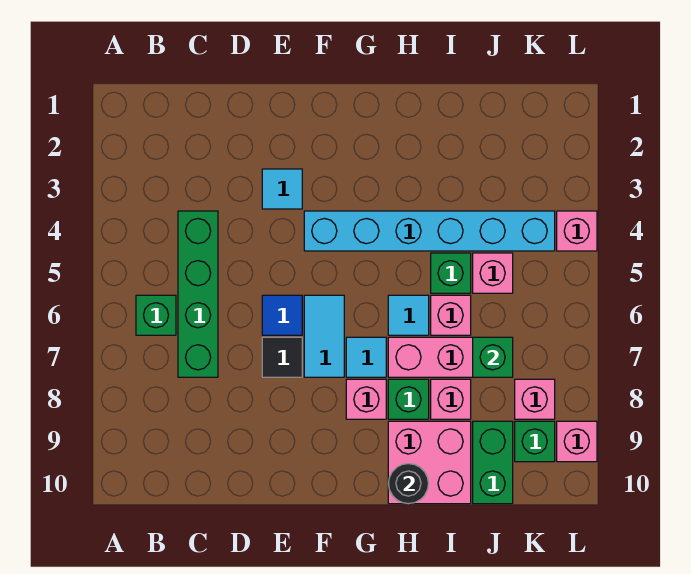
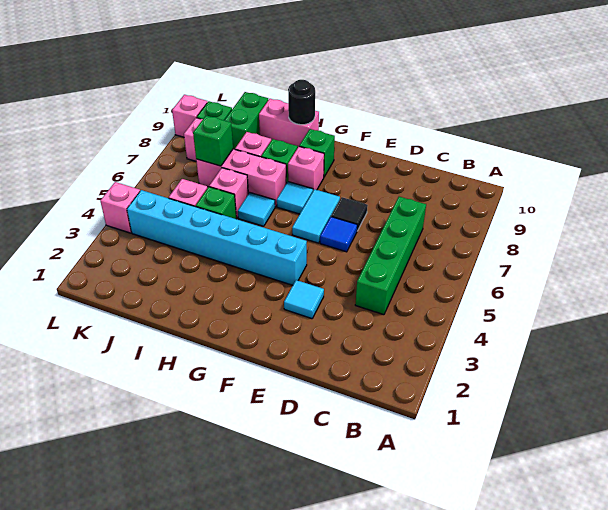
green 1x1 brick [136,295,176,335] -> green 1x1 brick moved to [299,129,335,177]
pink 2x2 brick [388,421,471,504] -> pink 1x2 brick [259,99,319,147]

